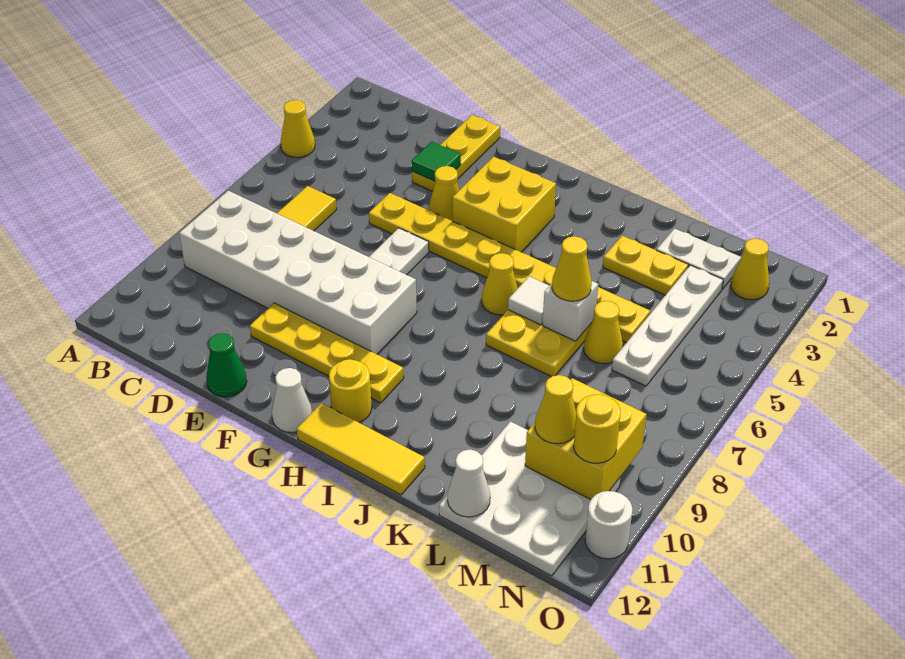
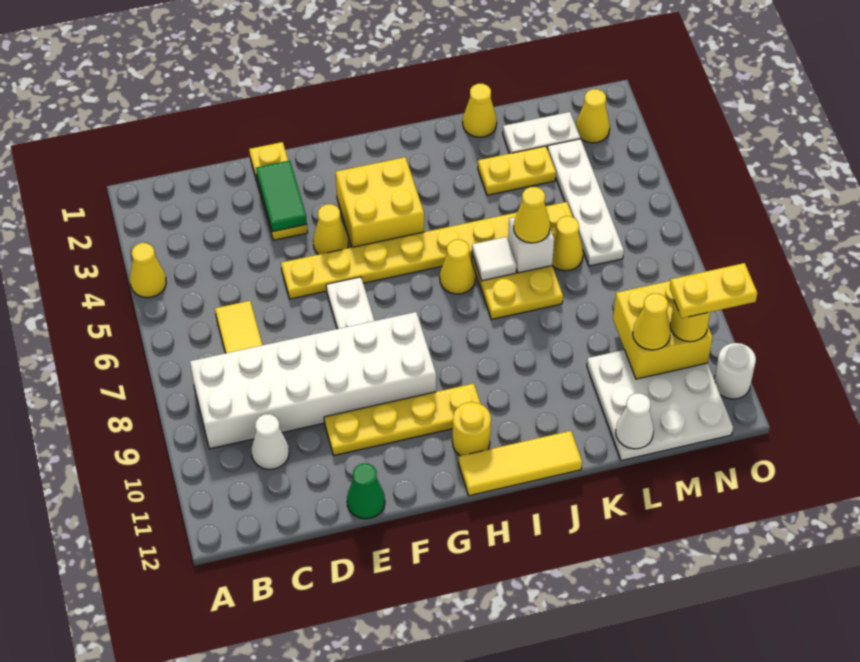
green 1x1 tile [412,142,461,181] -> green 1x2 tile [256,161,307,232]
white 1x1 cone [272,368,312,432] -> white 1x1 cone moved to [251,414,289,469]
none -> yellow 1x1 cone [463,84,497,137]
none -> yellow 1x2 plate [670,263,757,318]

